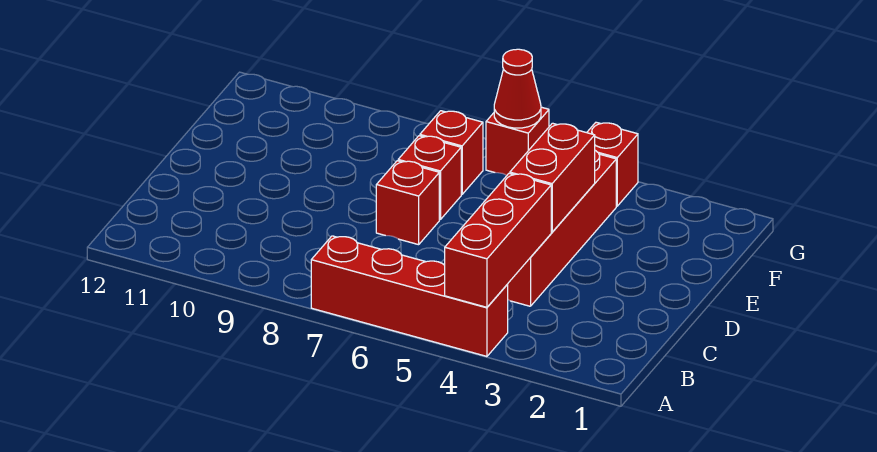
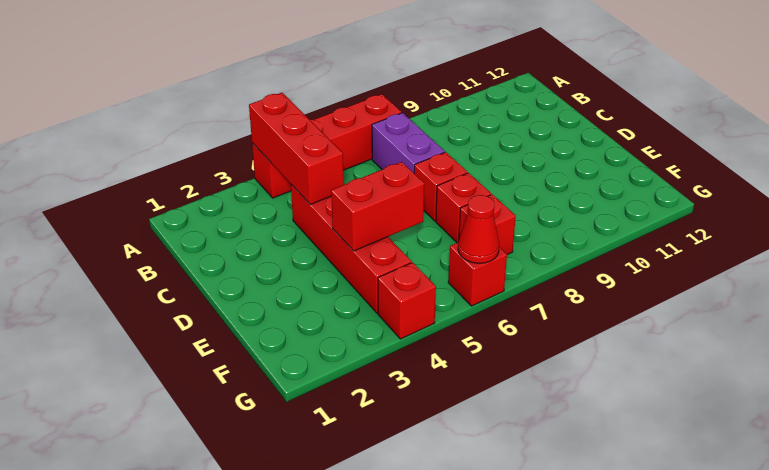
none -> purple 1x2 brick [372,113,445,173]
red 1x2 brick [510,123,595,232] -> red 1x2 brick turned to [331,162,424,251]

